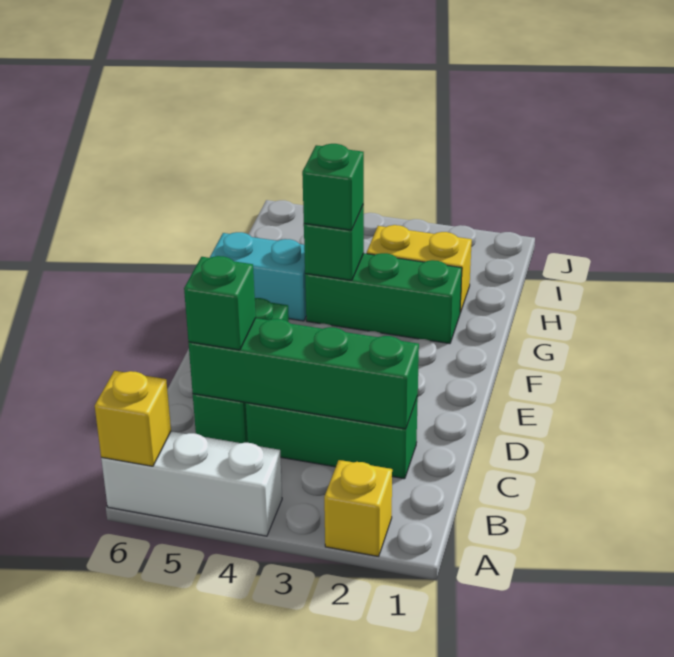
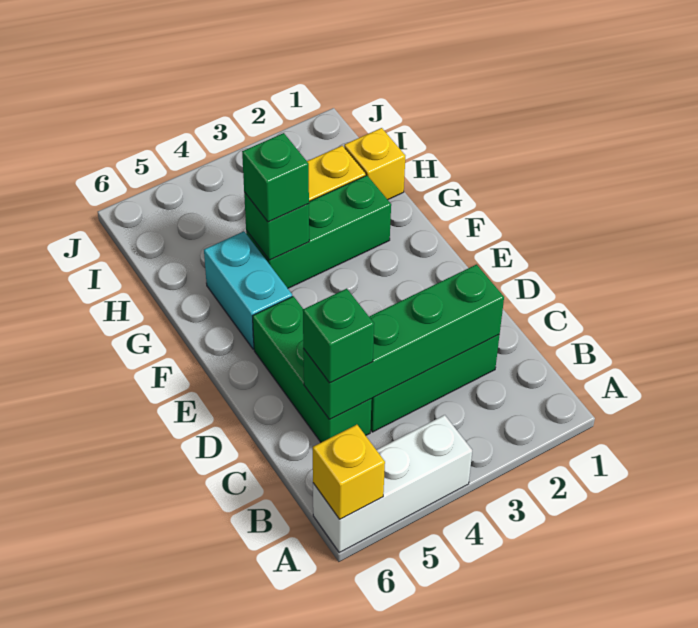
yellow 1x1 brick [324,460,392,556] -> yellow 1x1 brick moved to [344,128,405,200]
cyan 1x2 brick [210,232,306,321] -> cyan 1x2 brick turned to [204,231,292,349]

